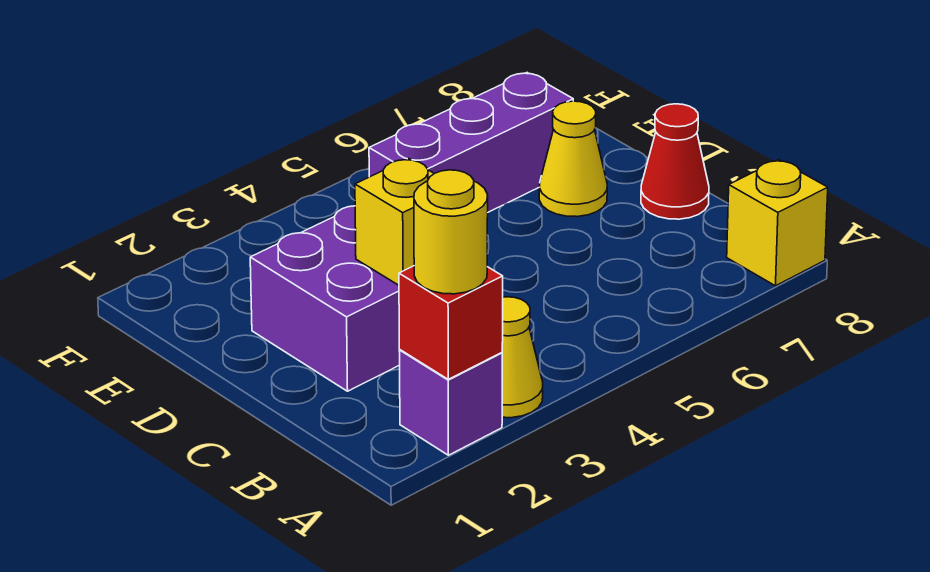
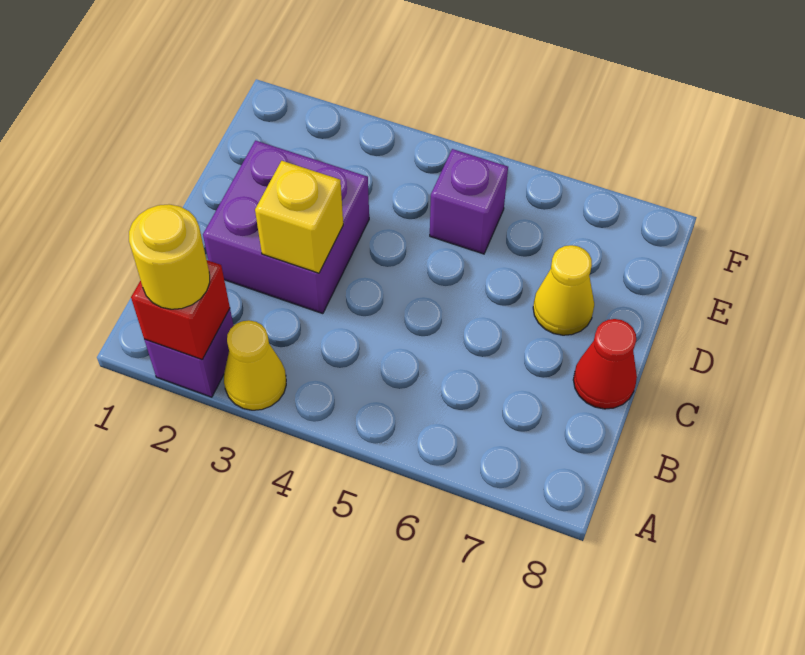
yellow 1x1 brick [727,160,828,286] -> none
purple 1x3 brick [369,73,573,212] -> purple 1x1 brick [430,149,508,254]

